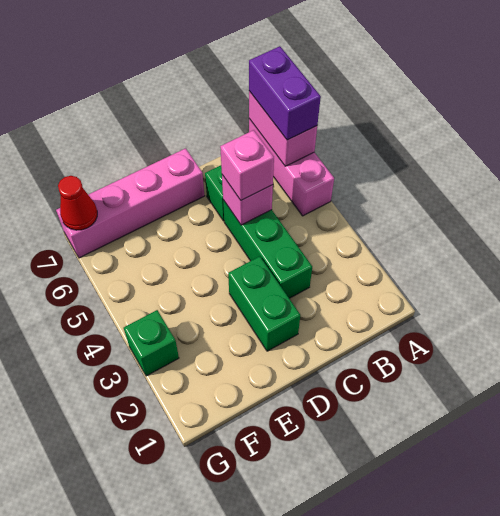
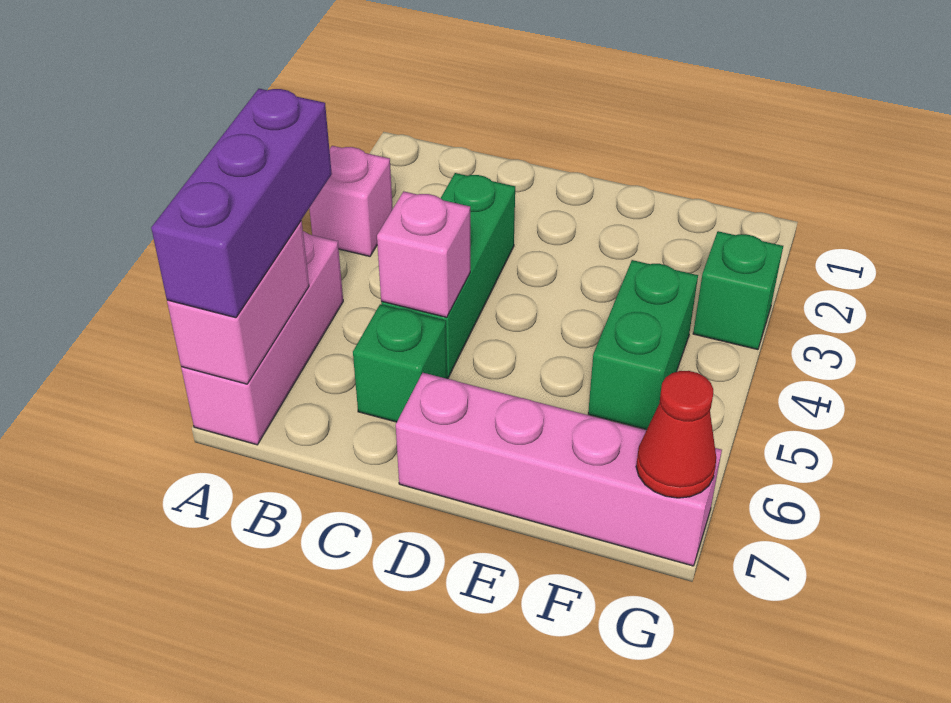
purple 1x2 brick [249,46,321,140] -> purple 1x3 brick [151,89,332,318]
pink 1x1 brick [220,130,274,200] -> pink 1x1 brick moved to [309,146,393,256]
green 1x2 brick [228,256,300,351] -> green 1x2 brick moved to [588,260,698,430]

